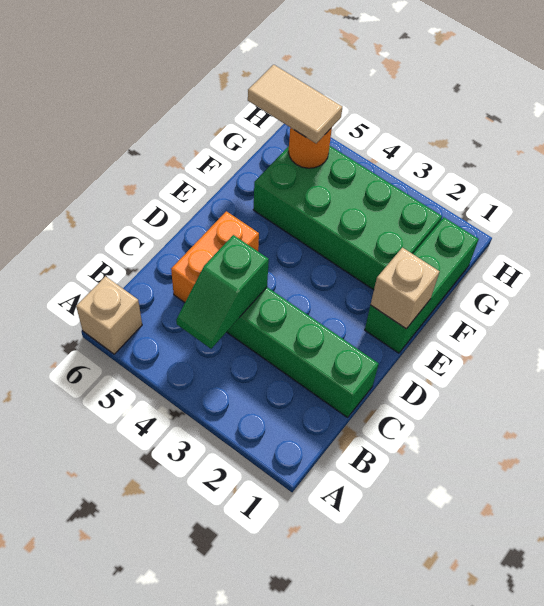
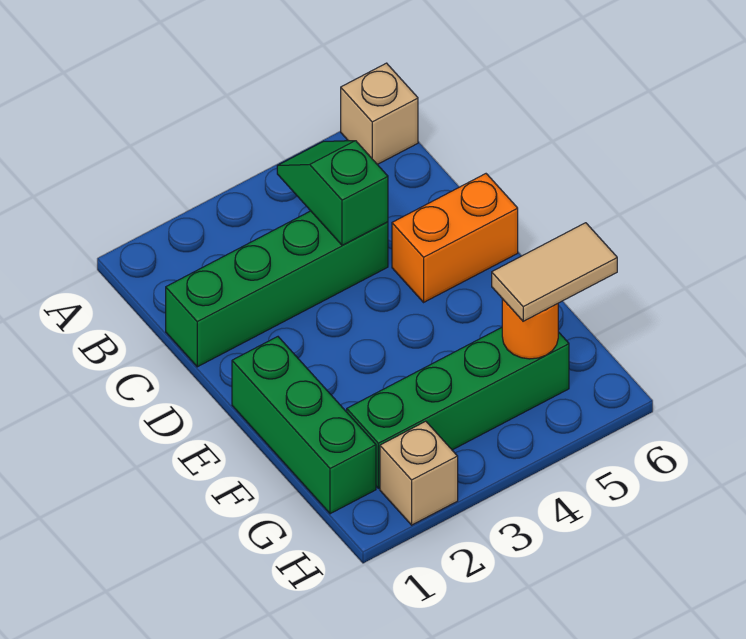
orange 1x2 brick [171,211,259,302] -> orange 1x2 brick turned to [392,174,518,302]
tan 1x1 brick [370,247,440,329] -> tan 1x1 brick moved to [380,421,458,525]
green 2x4 brick [253,146,442,290] -> green 1x4 brick [347,328,569,488]

